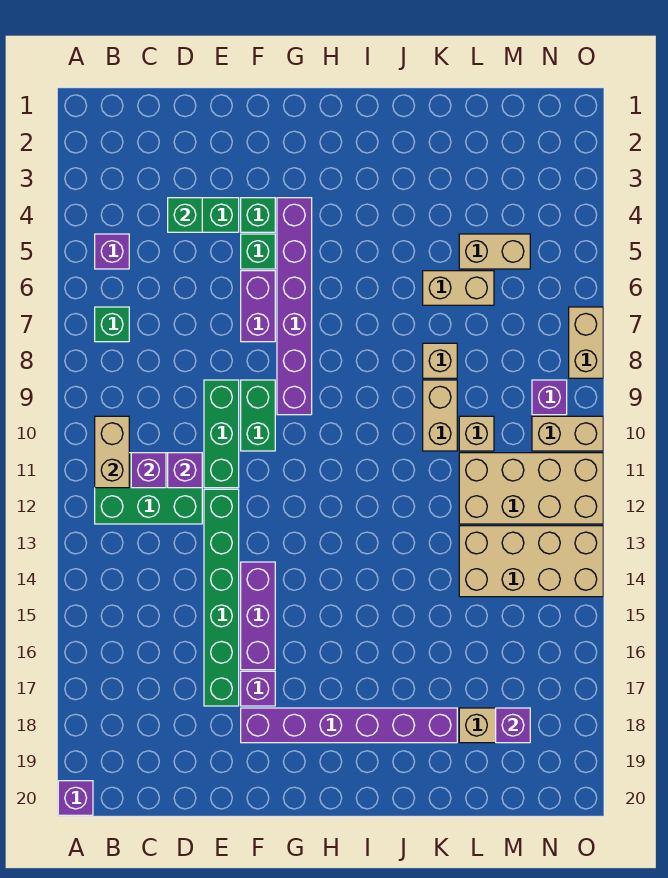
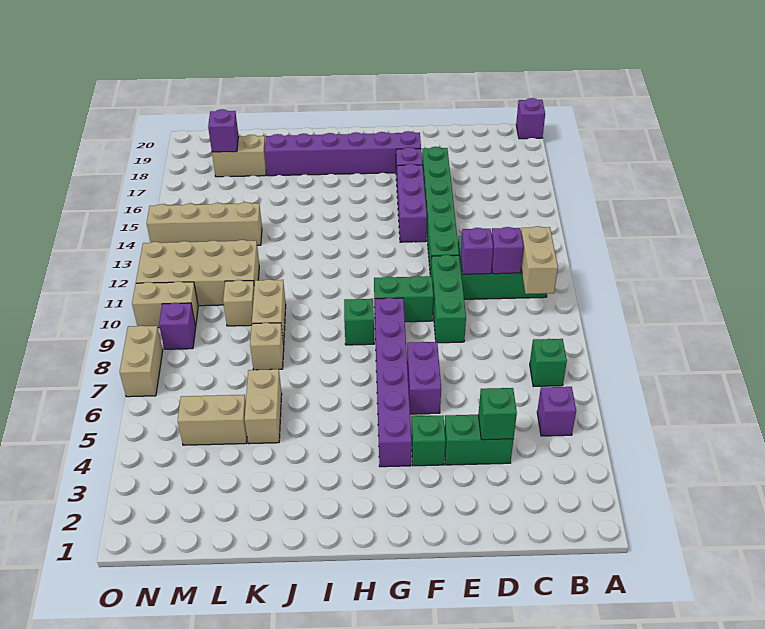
green 1x1 brick [241,234,275,269] -> green 1x1 brick moved to [344,298,374,345]
green 1x2 brick [241,380,275,451] -> green 1x2 brick turned to [374,276,434,322]
tan 1x2 brick [423,271,494,305] -> tan 1x2 brick turned to [245,369,282,444]
tan 2x4 brick [459,526,603,597] -> tan 1x4 brick [147,202,262,245]

